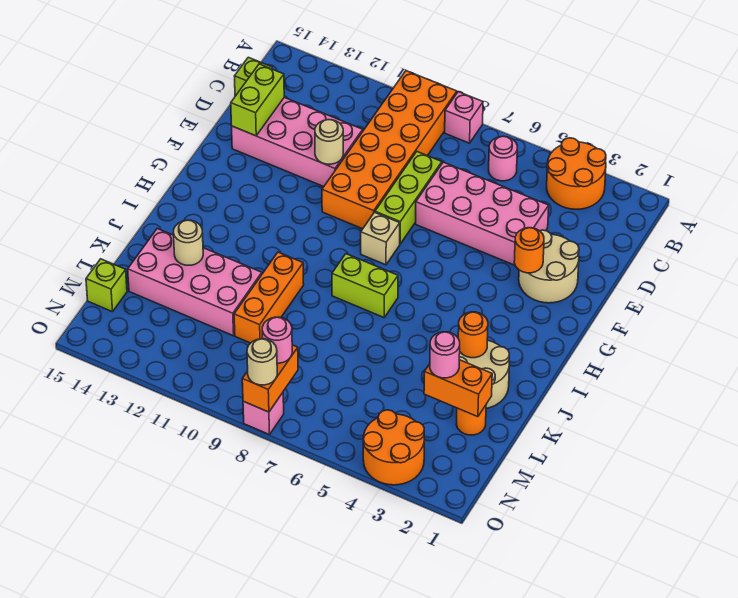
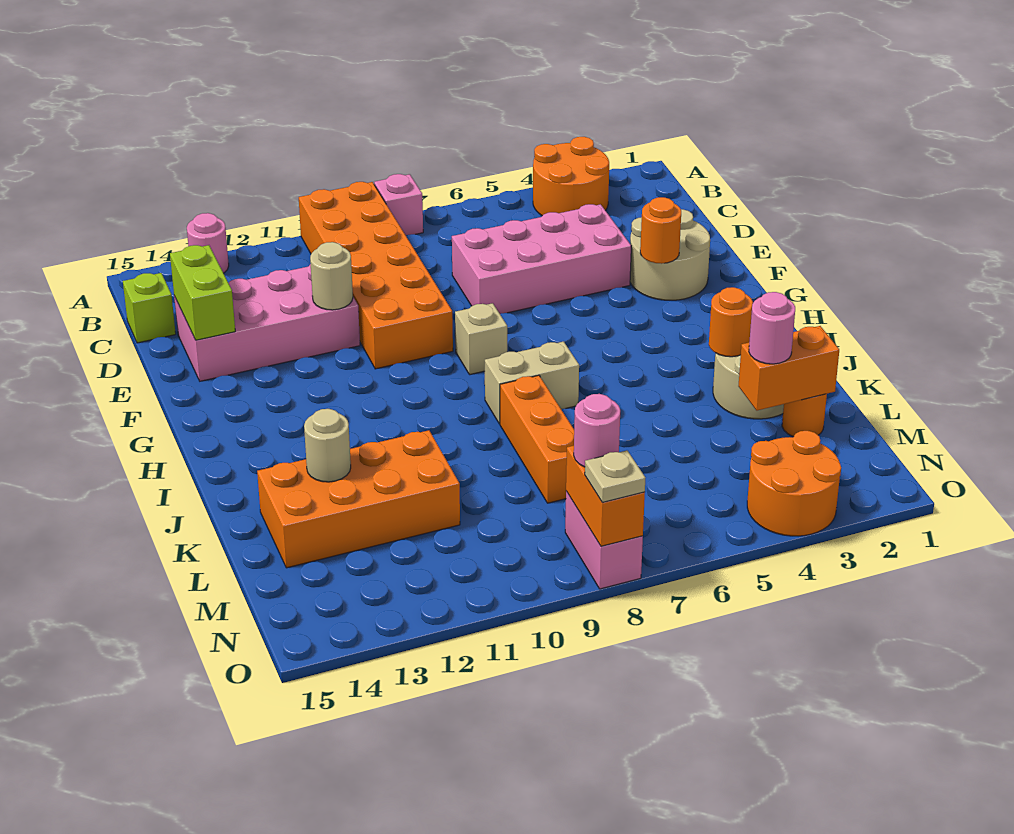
pink 1x1 round brick [489,136,517,181] -> pink 1x1 round brick moved to [187,213,229,273]
lime 1x3 brick [375,152,442,244] -> none
lime 1x2 brick [332,254,398,318] -> tan 1x2 brick [485,342,579,424]
orange 1x3 brick [234,252,304,343] -> orange 1x3 brick moved to [500,375,574,503]
pink 2x4 brick [128,229,262,336] -> orange 2x4 brick [257,430,460,568]
lime 1x1 brick [86,259,127,312] -> none
pink 1x1 brick [243,393,284,435] -> pink 1x2 brick [565,491,643,589]
tan 1x1 round brick [247,339,277,385] -> tan 1x1 plate [585,450,645,502]

